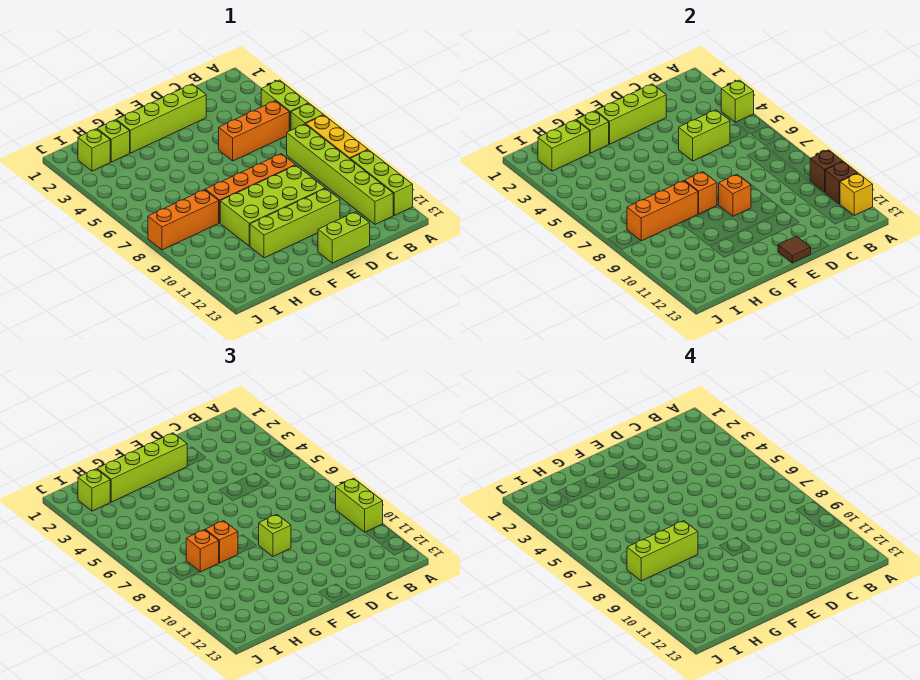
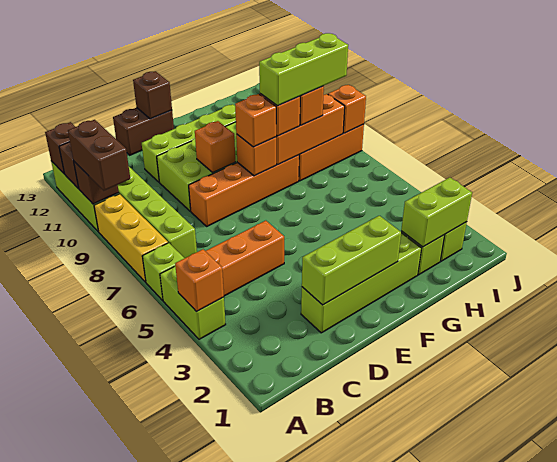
lime 1x1 brick [721,80,754,122] -> orange 1x1 brick [175,249,224,312]
lime 1x2 brick [336,478,383,532] -> brown 1x2 brick [68,120,130,191]
yellow 1x1 brick [840,173,873,215] -> brown 1x1 brick [45,122,75,174]
lime 1x2 brick [679,110,730,161] -> none
lime 1x2 brick [318,212,370,263] -> brown 1x2 brick [113,108,174,155]
lime 1x4 brick [97,433,187,502] -> none
lime 1x1 brick [259,514,291,556] -> none
brown 1x1 tile [778,236,811,263] -> brown 1x1 brick [133,71,172,119]
none -> orange 1x1 brick [235,94,276,147]
lime 1x1 brick [576,111,609,153] -> none
lime 1x1 brick [78,469,110,511] -> none
none -> orange 1x1 brick [328,85,366,133]

